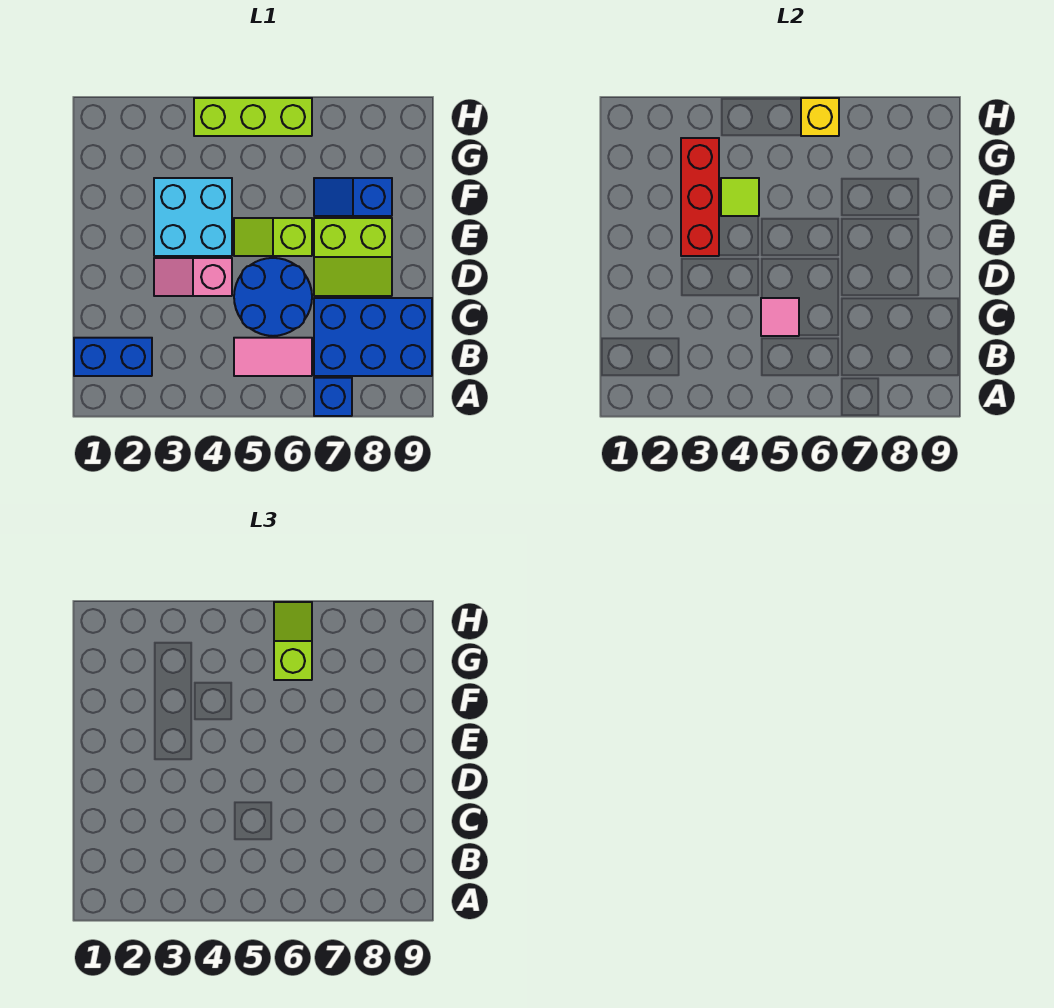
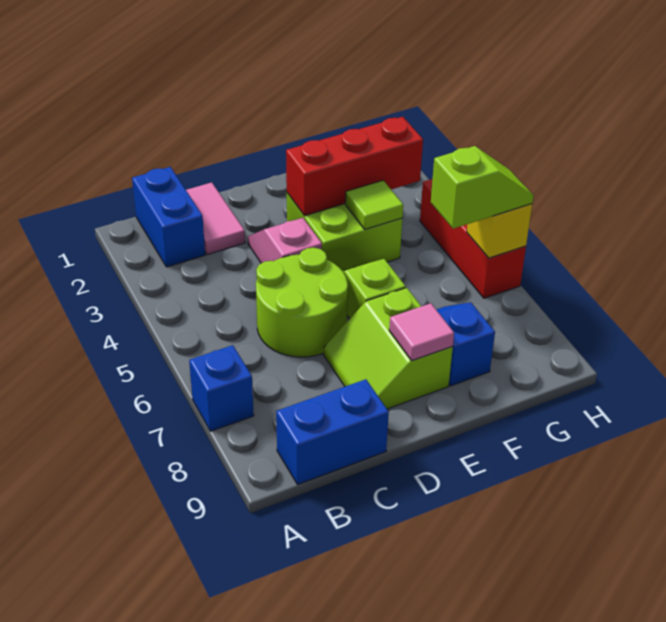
pink 1x2 tile [234,338,312,376] -> pink 1x2 tile moved to [186,182,245,255]
blue 2x3 brick [314,298,432,376] -> blue 1x2 brick [276,379,389,484]
blue 2x2 round brick [234,258,312,336] -> lime 2x2 round brick [256,248,348,357]
pink 1x1 tile [761,298,799,336] -> pink 1x1 tile moved to [389,303,454,360]
cyan 2x2 brick [154,178,232,256] -> lime 2x2 brick [287,193,402,271]
lime 1x3 brick [194,98,312,136] -> red 1x3 brick [420,179,526,298]

